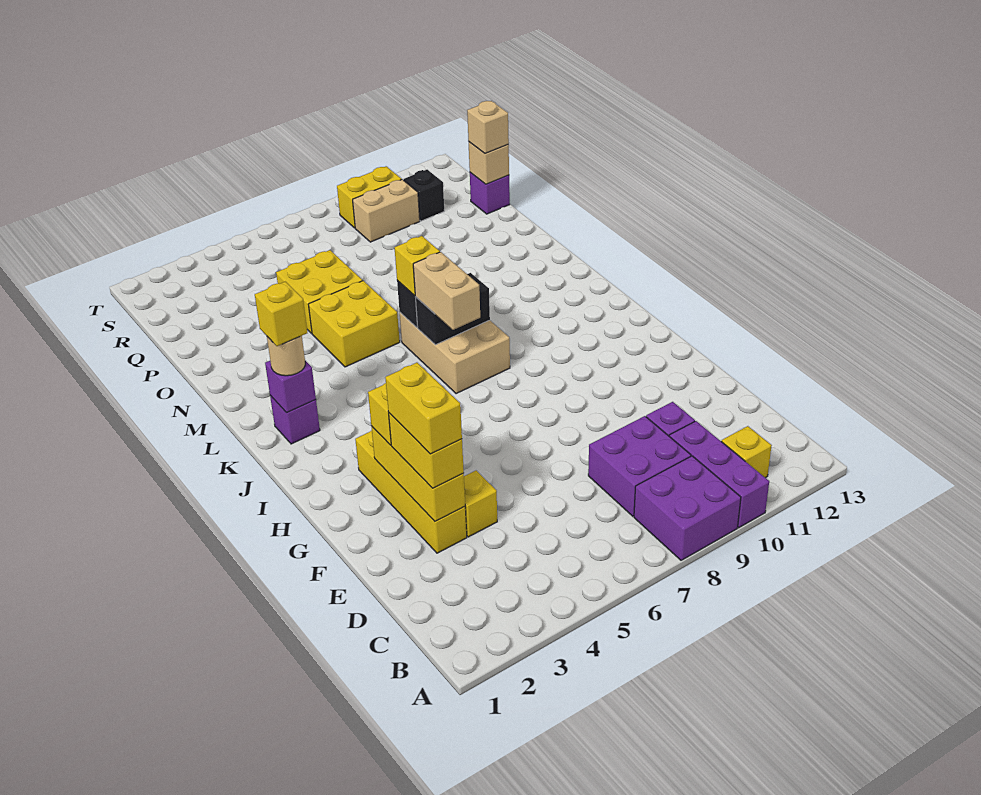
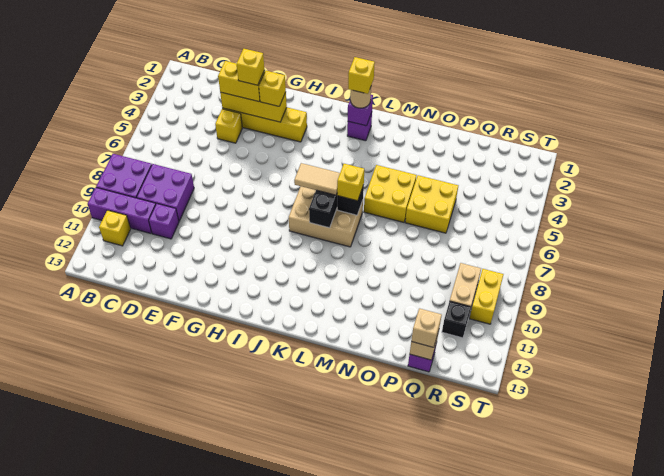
yellow 1x2 brick [385,363,462,454] -> yellow 1x1 brick [237,49,264,85]
tan 1x2 brick [413,252,480,330] -> tan 1x2 tile [294,163,340,195]

